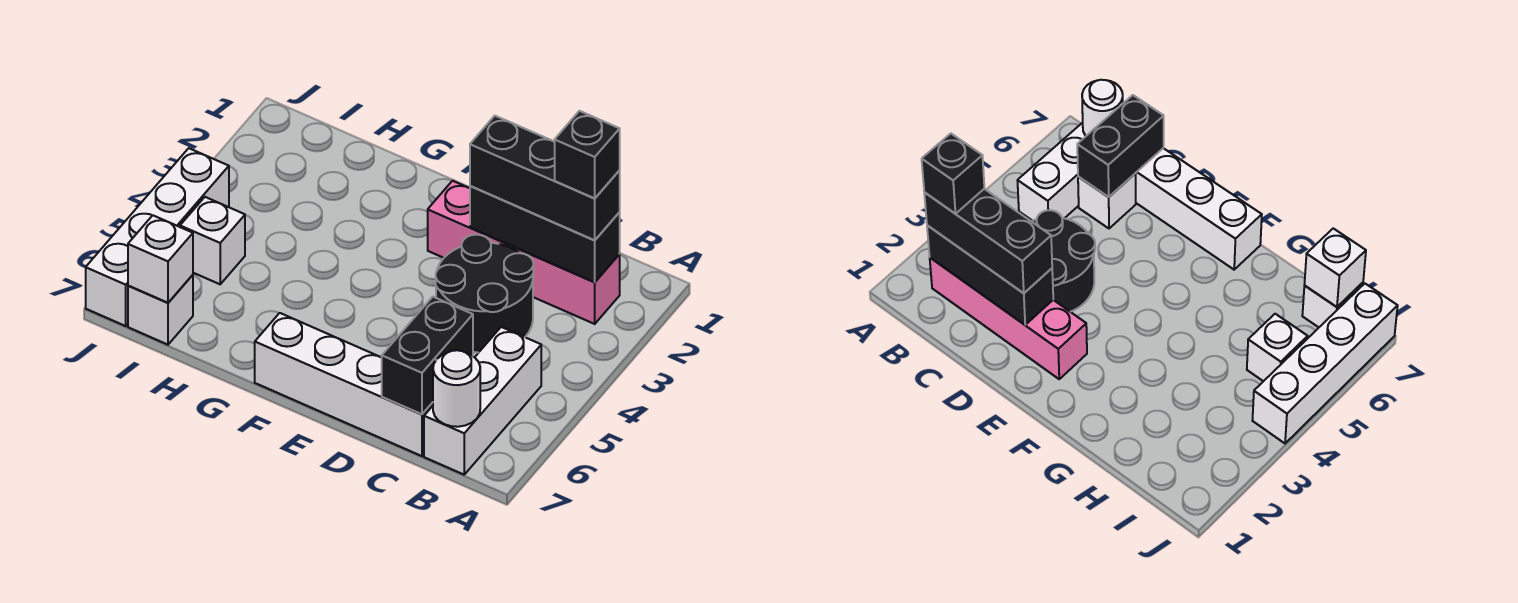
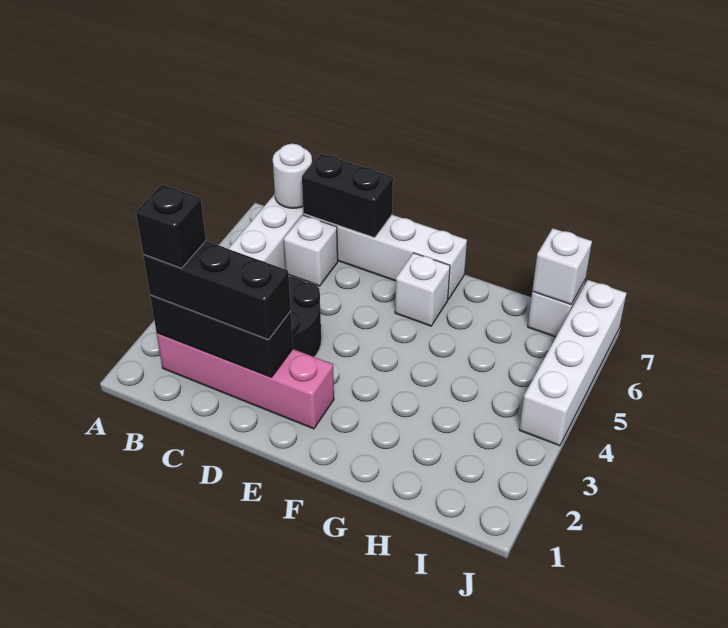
black 1x2 brick [381,297,473,414] -> black 1x2 brick turned to [302,154,393,238]
white 1x1 brick [180,197,245,284] -> white 1x1 brick moved to [395,253,450,326]

